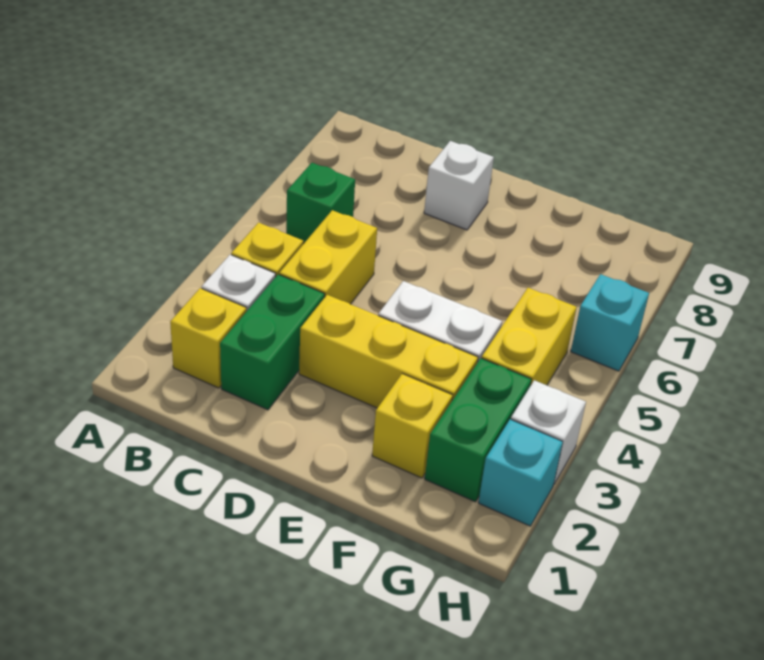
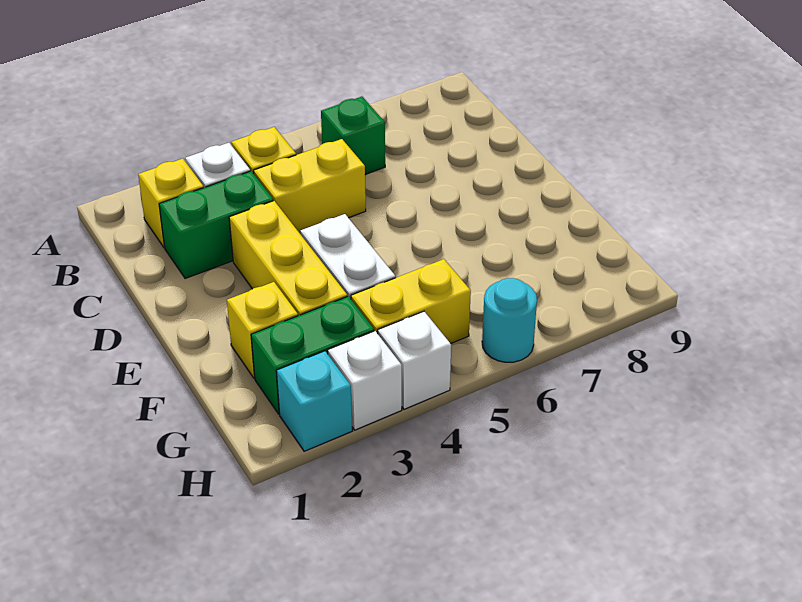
white 1x1 brick [424,141,494,230] -> white 1x1 brick moved to [378,311,451,409]
cyan 1x1 brick [571,274,649,371] -> cyan 1x1 round brick [482,278,537,362]

